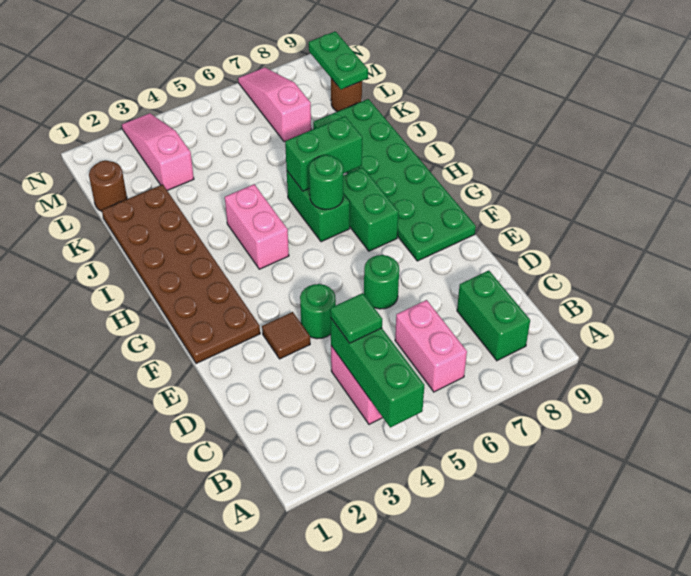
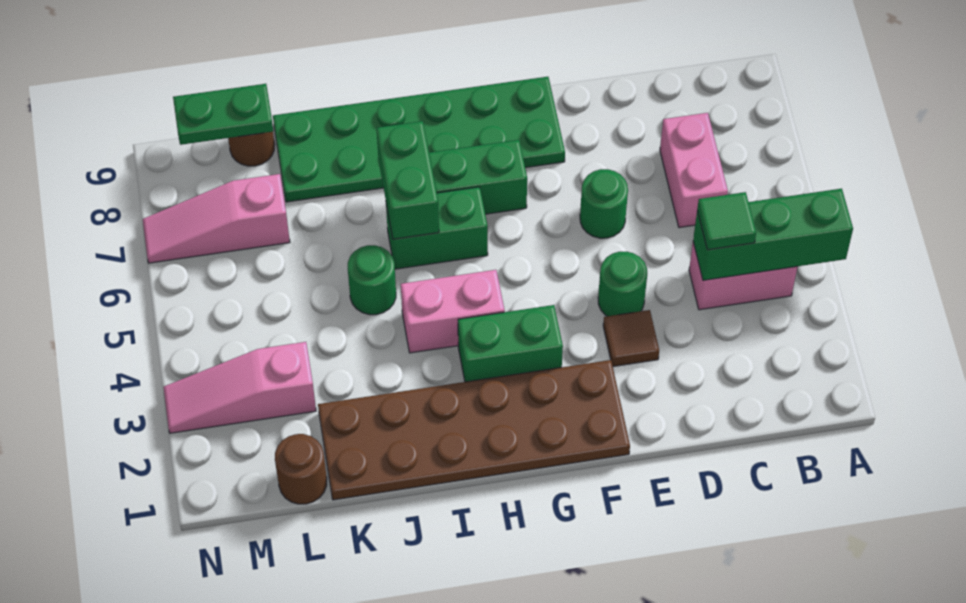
pink 1x2 brick [395,300,467,392] -> pink 1x2 brick turned to [660,113,728,228]
green 1x2 brick [457,271,530,361] -> green 1x2 brick moved to [458,305,563,382]
green 1x1 round brick [309,155,343,210] -> green 1x1 round brick moved to [348,245,396,315]

